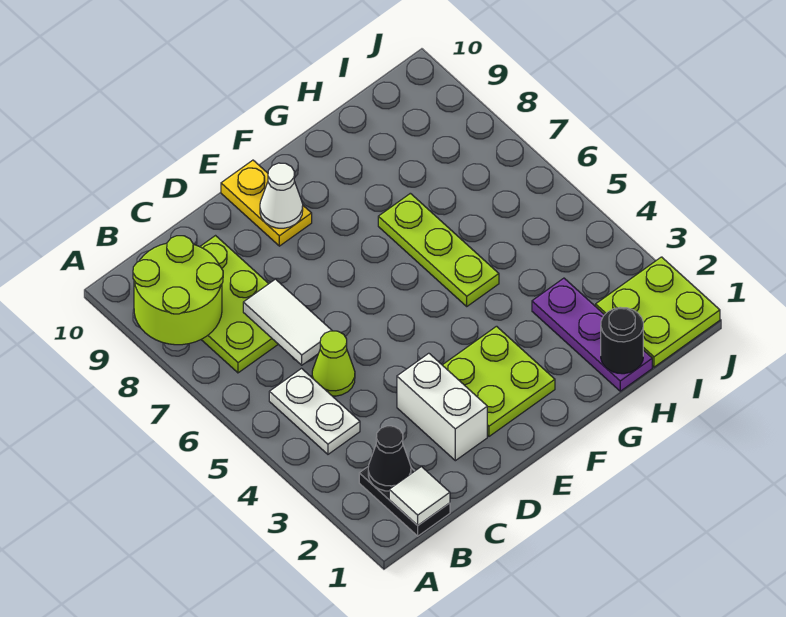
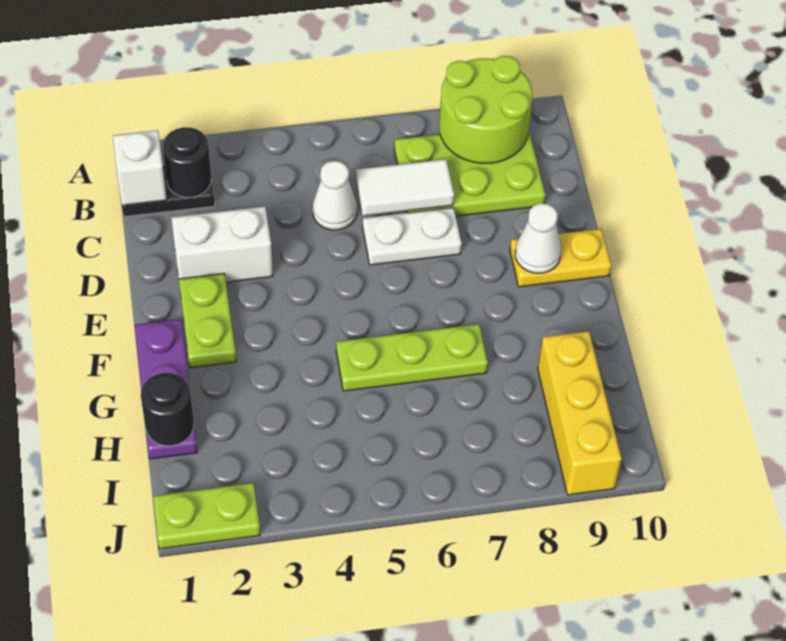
white 1x1 tile [389,467,450,525] -> white 1x1 brick [113,130,167,205]
black 1x1 cone [368,426,411,491] -> black 1x1 round brick [163,127,211,197]
white 1x2 plate [269,369,360,454] -> white 1x2 plate moved to [363,208,462,265]
lime 1x1 cone [312,331,355,396] -> white 1x1 cone [313,161,357,230]
lime 2x2 plate [443,326,555,436] -> lime 1x2 plate [179,274,236,368]
purple 1x3 plate [532,278,652,391] -> purple 1x3 plate turned to [135,319,198,459]
none -> yellow 1x3 brick [538,331,622,495]
lime 2x2 plate [596,257,720,367] -> lime 1x2 plate [153,483,260,549]

